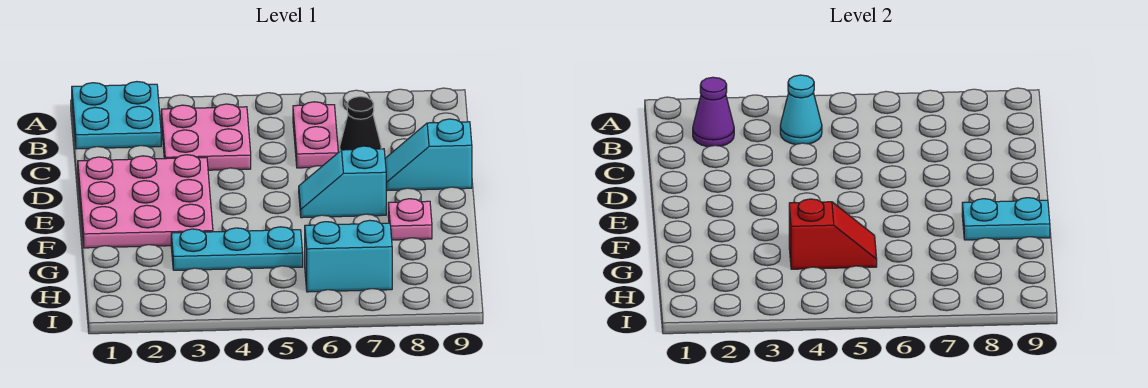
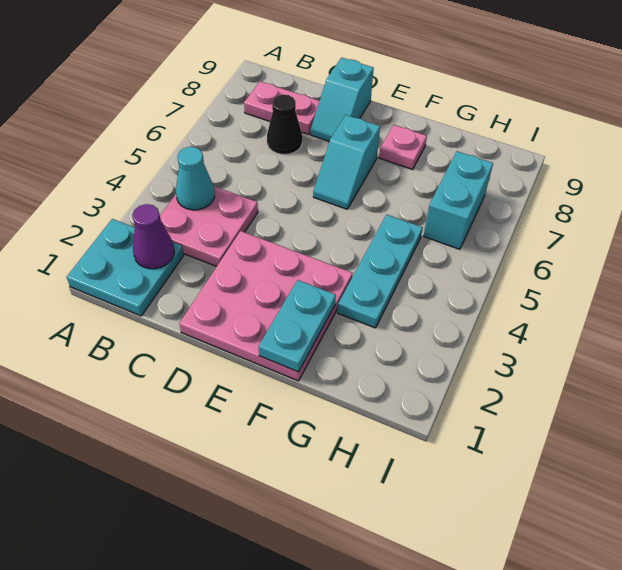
pink 1x2 plate [293,102,338,168] -> pink 1x2 plate moved to [244,81,319,135]
cyan 1x2 plate [962,198,1050,240] -> cyan 1x2 plate moved to [259,280,336,372]
red 1x2 slope [789,199,877,269] -> none

